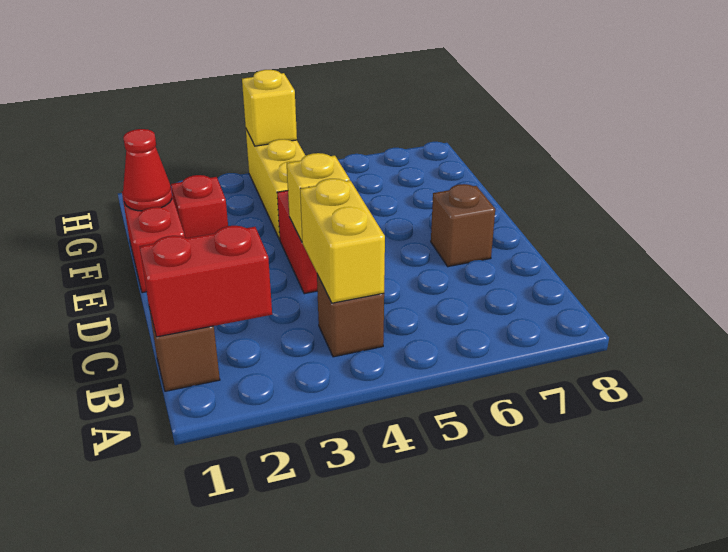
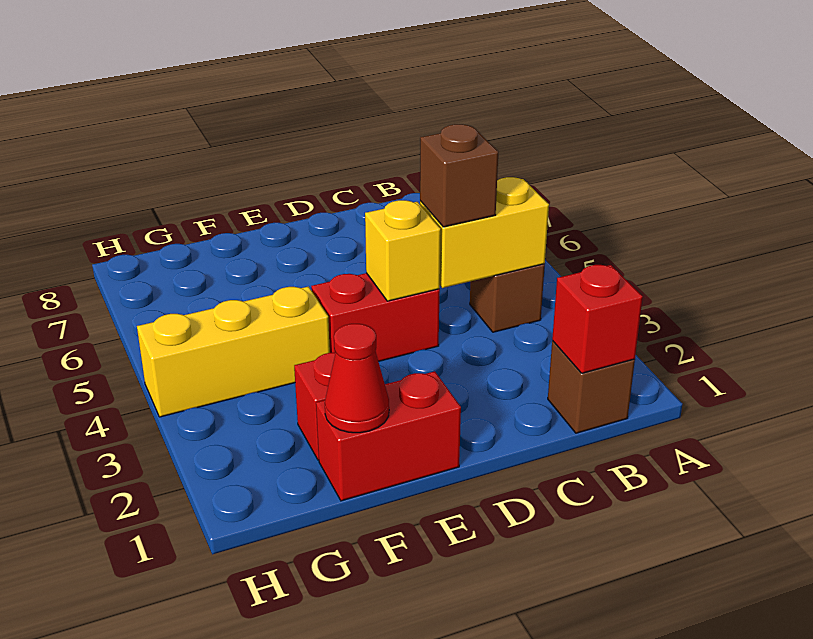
red 1x2 brick [139,226,272,337] -> red 1x1 brick [552,265,643,373]
brown 1x1 brick [431,184,495,267] -> brown 1x1 brick moved to [420,124,498,227]
yellow 1x1 brick [242,70,297,146] -> none

